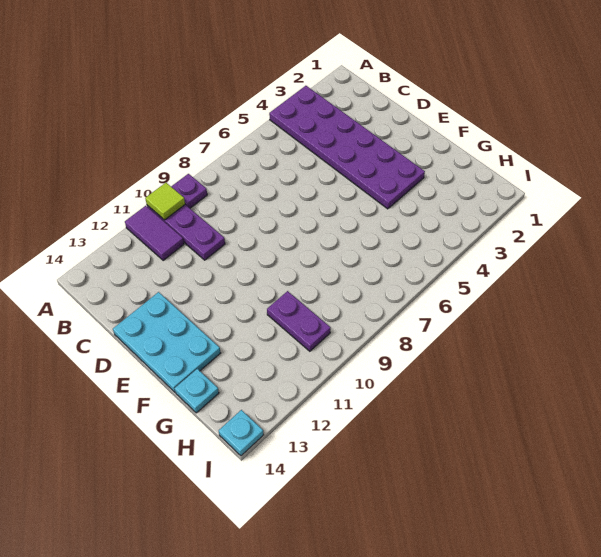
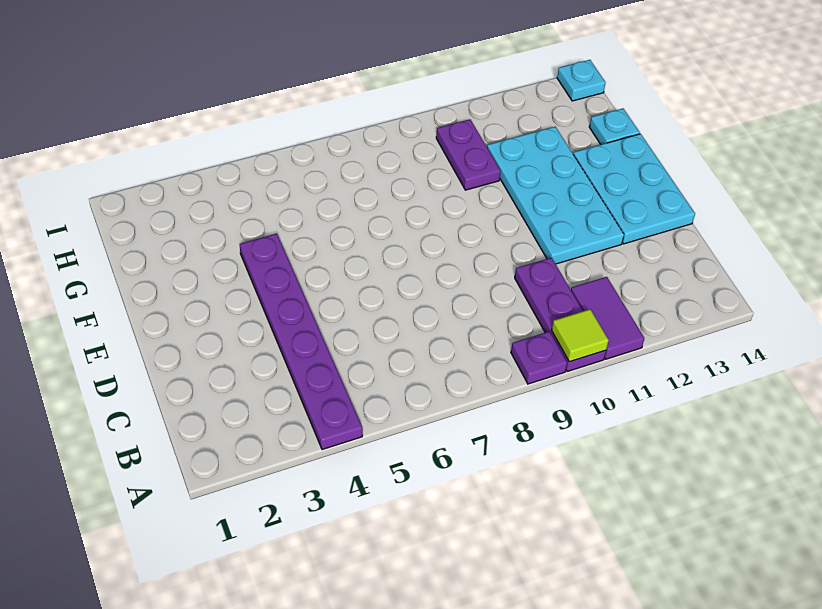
purple 2x6 plate [269,86,425,209] -> purple 1x6 plate [240,234,363,450]
none -> cyan 2x4 plate [487,127,624,264]

